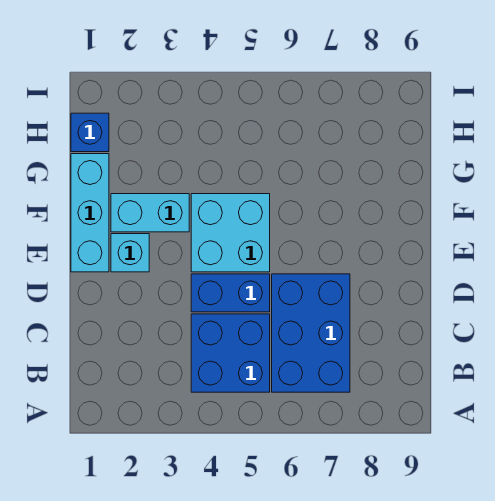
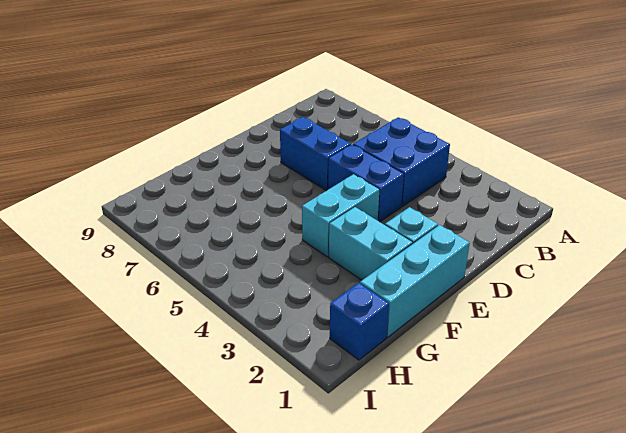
blue 2x3 brick [272,274,350,392] -> blue 1x2 brick [280,117,351,191]
cyan 2x2 brick [191,194,270,272] -> cyan 1x2 brick [302,174,379,257]

